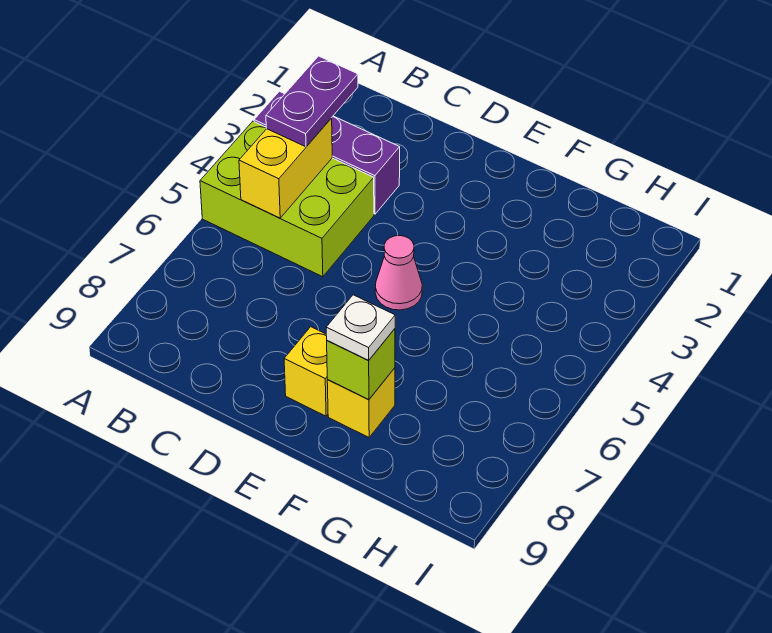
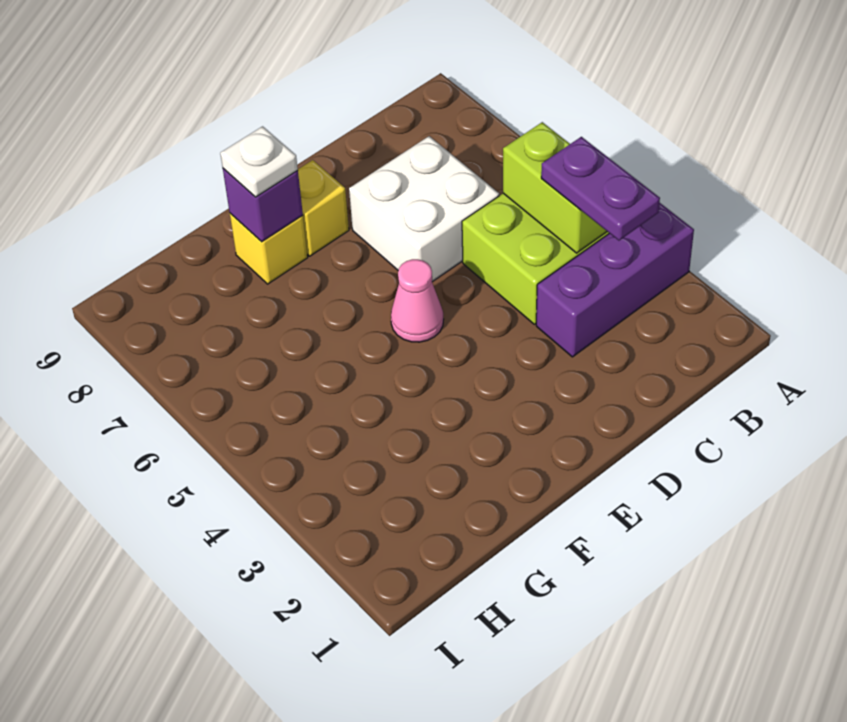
yellow 1x2 brick [239,118,332,218] -> lime 1x2 brick [503,122,607,253]
none -> white 2x2 brick [349,136,499,282]
lime 1x1 brick [327,329,395,399] -> purple 1x1 brick [223,169,303,242]

